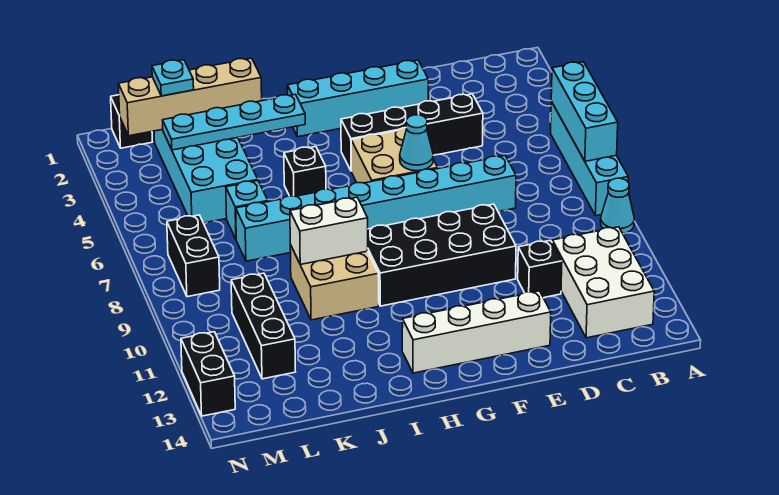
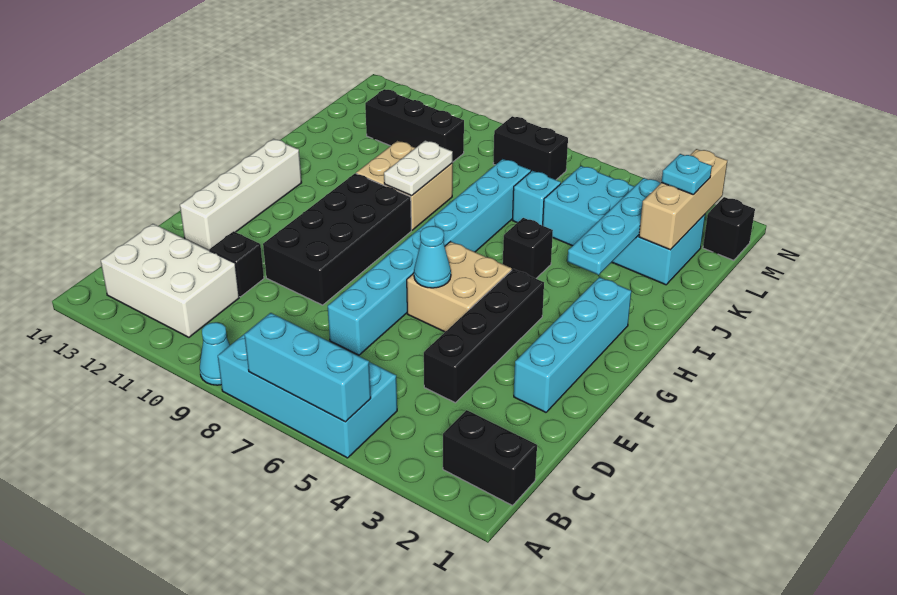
cyan 1x4 brick [551,102,628,216] -> cyan 2x4 brick [218,313,397,458]
white 1x2 brick [290,197,368,264] -> white 1x2 plate [384,141,453,196]
tan 1x4 brick [118,58,262,136] -> tan 1x3 brick [639,149,727,250]
black 1x2 brick [181,332,235,416] -> black 1x2 brick moved to [443,410,537,506]

